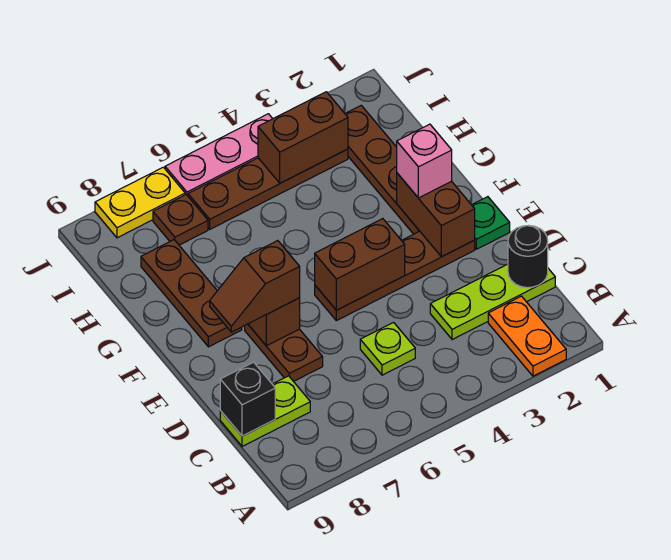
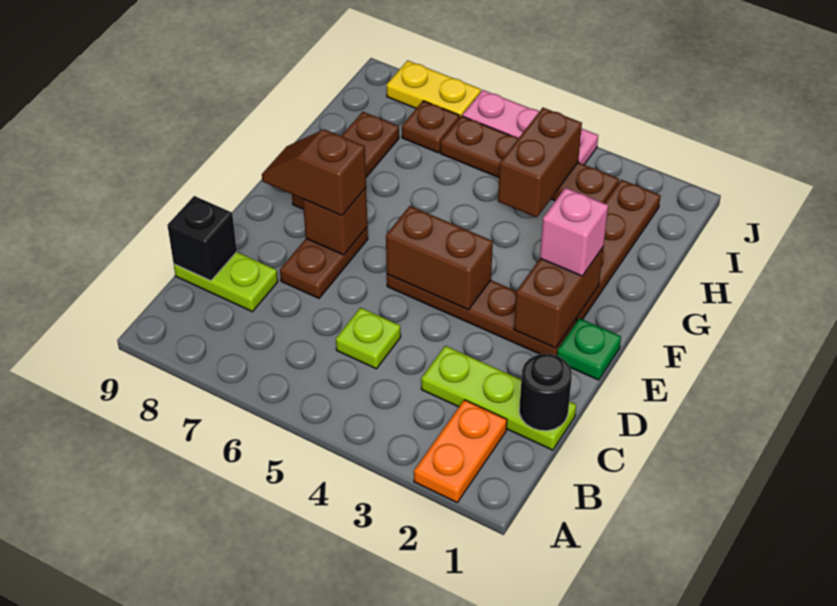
brown 1x2 brick [258,92,348,183] -> brown 1x2 brick turned to [498,108,582,218]

